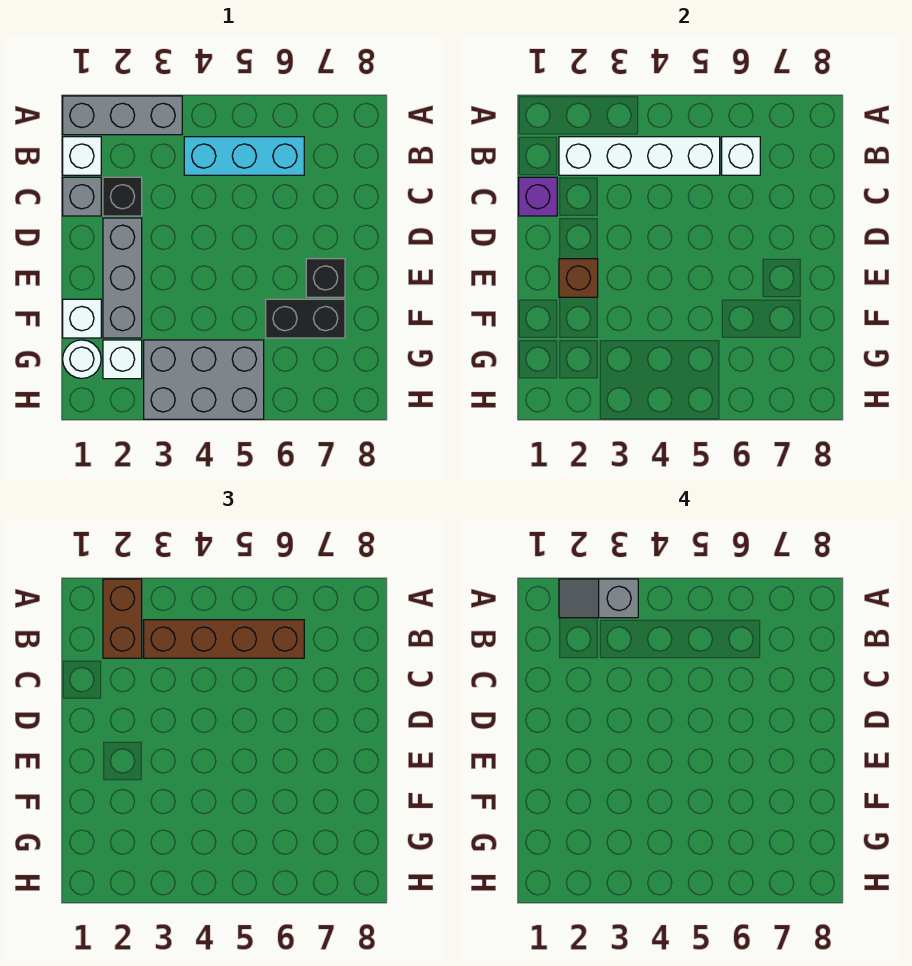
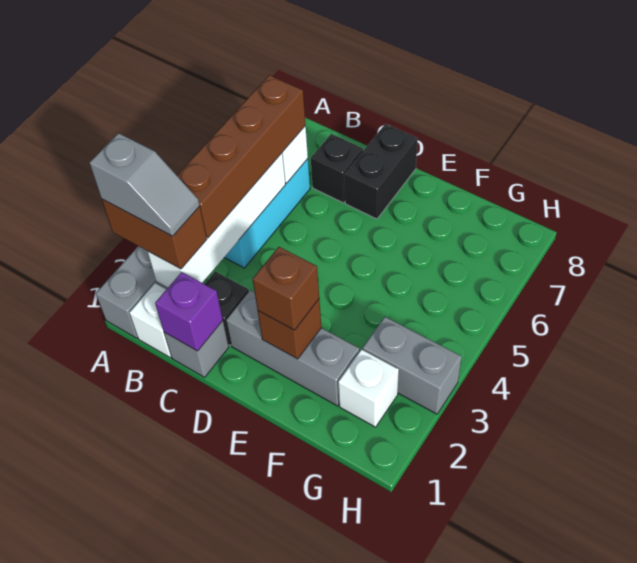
grey 1x2 slope [559,579,638,618] -> grey 1x2 slope turned to [90,133,200,236]
none -> brown 1x1 brick [253,247,319,330]
black 1x1 brick [306,259,345,297] -> black 1x1 brick moved to [311,134,363,203]
white 1x1 brick [63,299,101,338] -> none
black 1x2 brick [266,299,345,338] -> black 1x2 brick moved to [344,124,418,219]
white 1x1 round brick [63,340,101,378] -> none
grey 2x3 brick [144,340,264,419] -> grey 1x2 brick [363,317,462,414]

